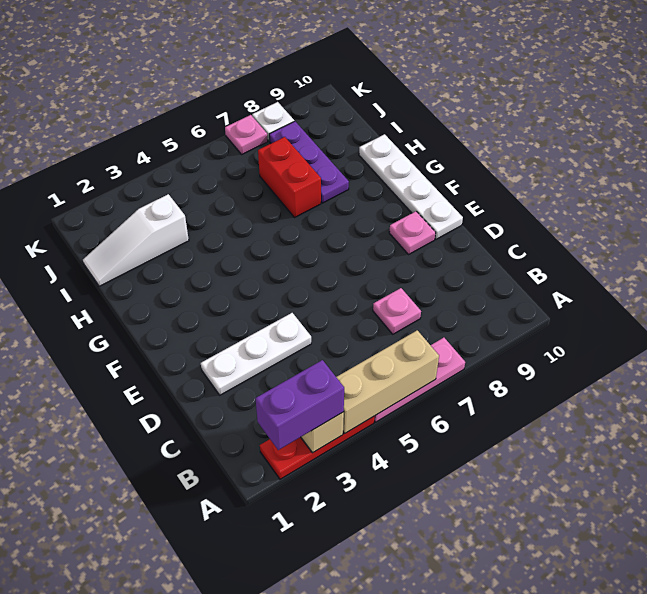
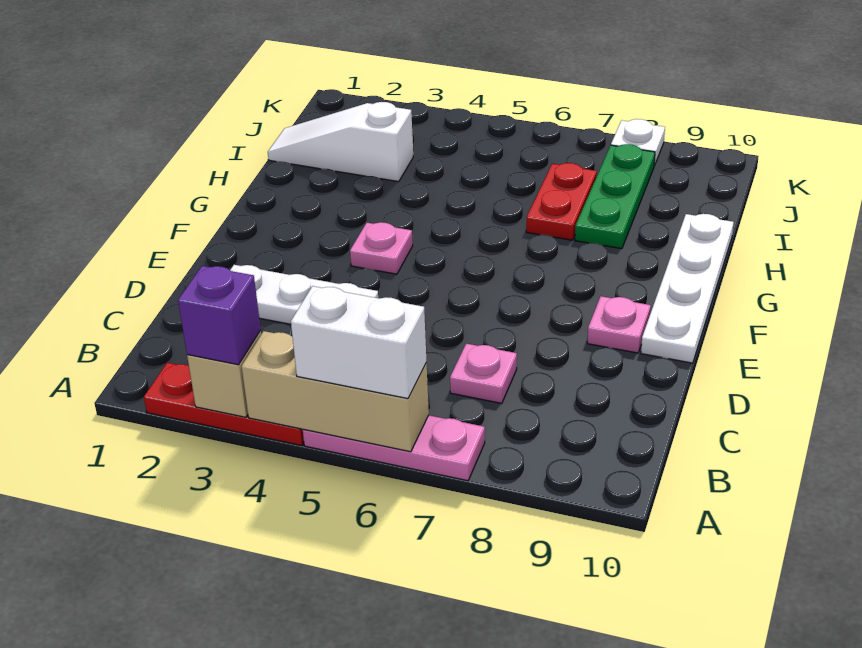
purple 1x2 brick [255,360,344,450] -> purple 1x1 brick [178,266,261,365]
none -> white 1x2 brick [291,286,426,399]
red 1x2 brick [258,137,321,217] -> red 1x2 plate [526,163,597,240]
purple 1x3 plate [269,121,349,203] -> green 1x3 plate [575,144,655,249]
pink 1x1 plate [225,115,268,154] -> pink 1x1 plate moved to [350,222,413,274]

